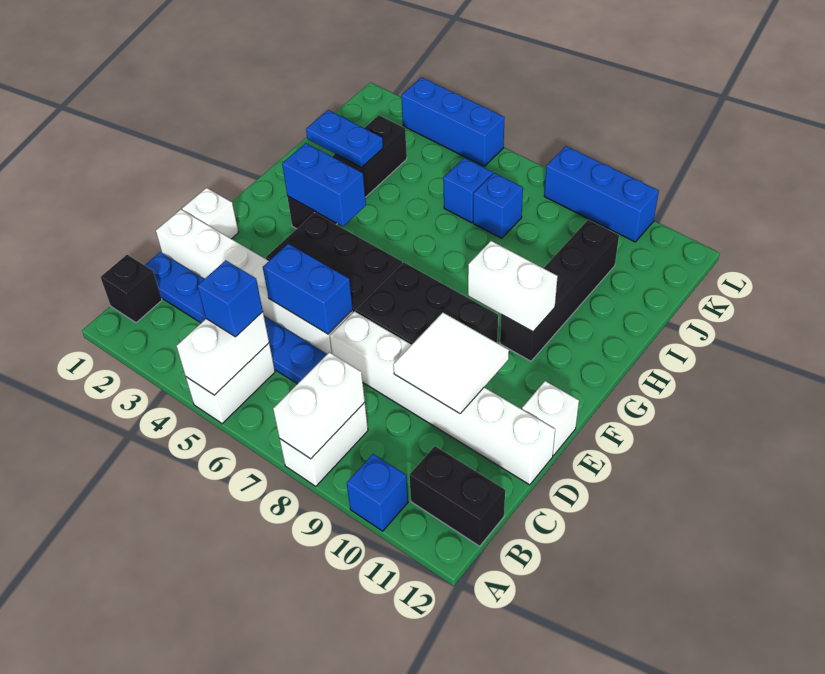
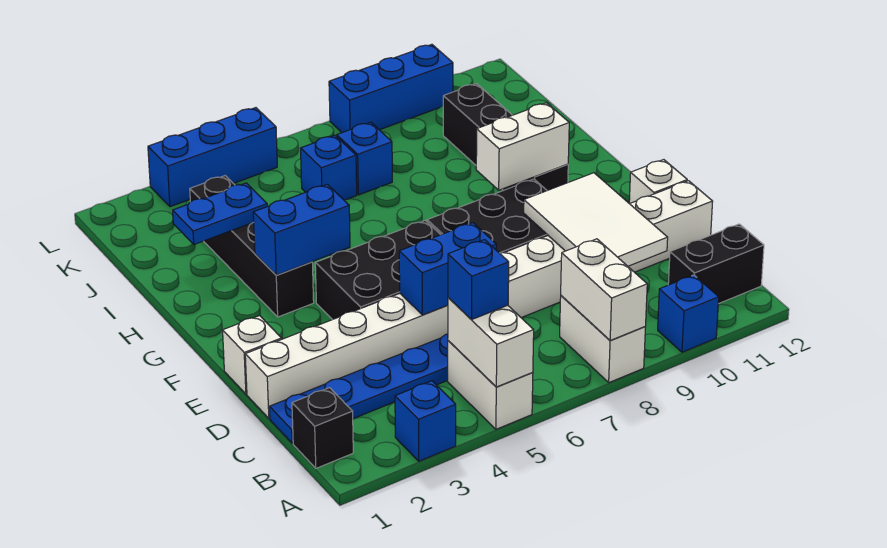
none -> blue 1x1 brick [395,381,456,461]
white 2x2 tile [393,313,509,414] -> white 2x3 tile [524,173,668,266]

